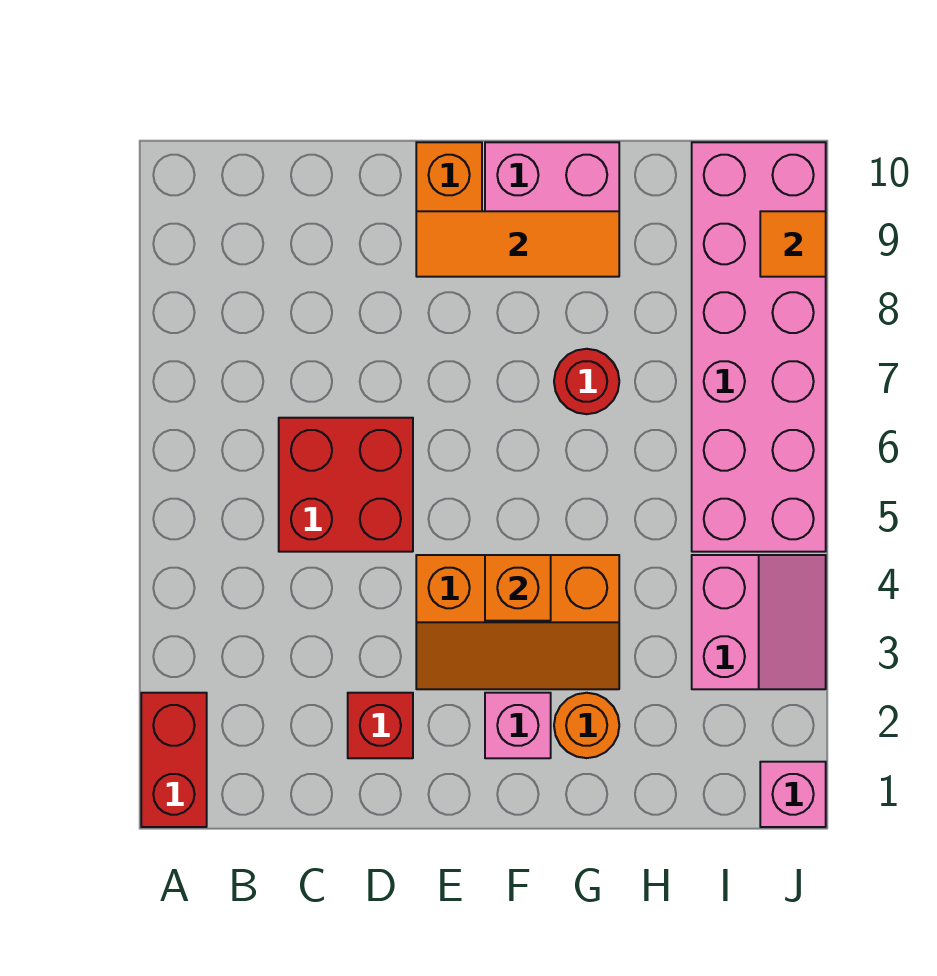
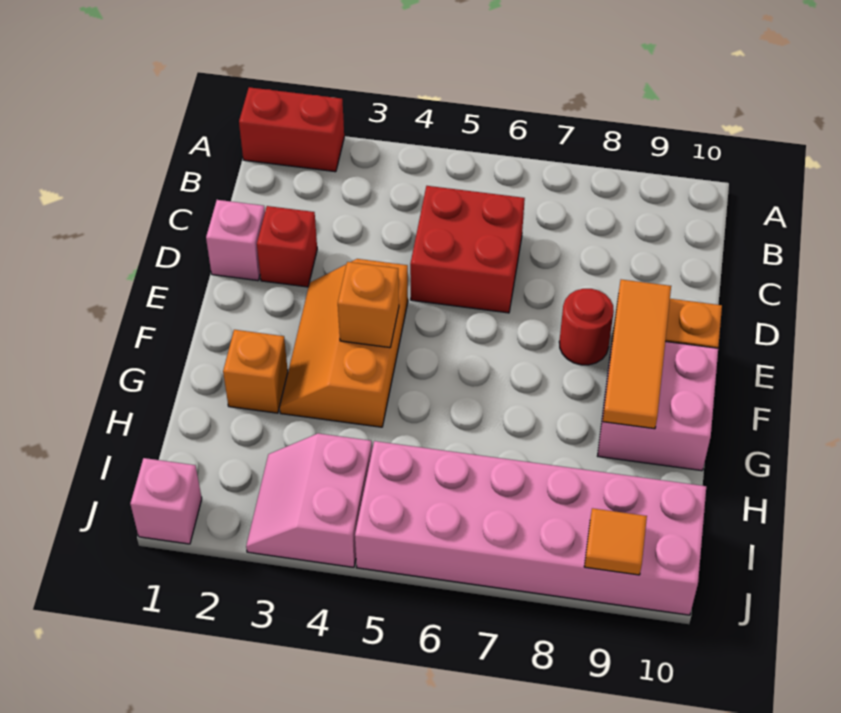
pink 1x1 brick [485,693,551,758] -> pink 1x1 brick moved to [206,200,265,281]
orange 1x1 round brick [554,693,619,758] -> orange 1x1 brick [223,330,288,413]
red 1x1 round brick [554,349,619,414] -> red 1x1 round brick moved to [559,289,614,365]
pink 2x2 slope [692,555,826,689] -> pink 2x2 slope turned to [246,433,372,567]

